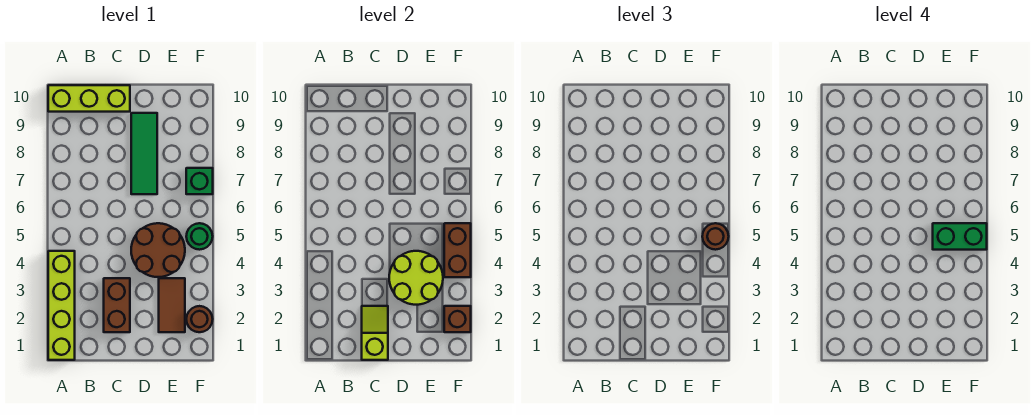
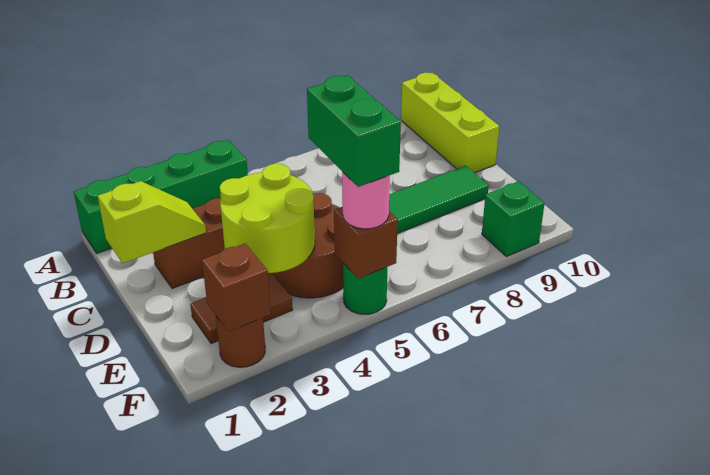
lime 1x4 brick [48,251,75,360] -> green 1x4 brick [74,140,248,253]
brown 1x2 brick [444,223,471,277] -> brown 1x1 brick [334,207,398,279]
brown 1x1 round brick [702,223,729,250] -> pink 1x1 round brick [342,172,390,229]
green 1x1 brick [186,168,213,194] -> green 1x1 brick moved to [482,181,545,257]

